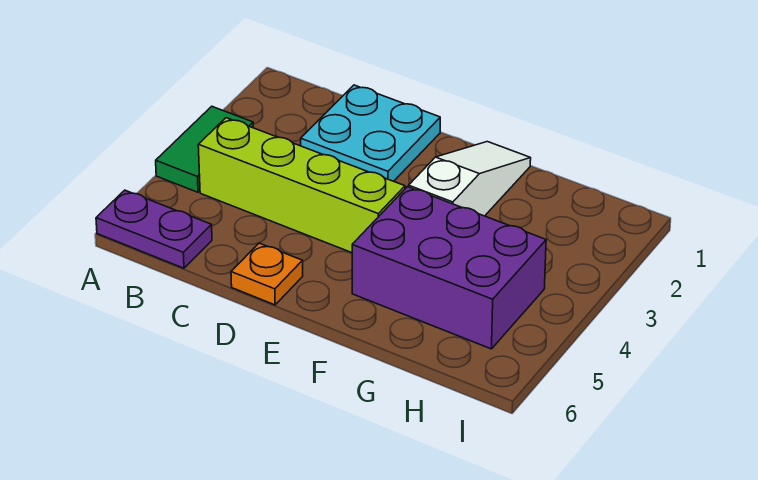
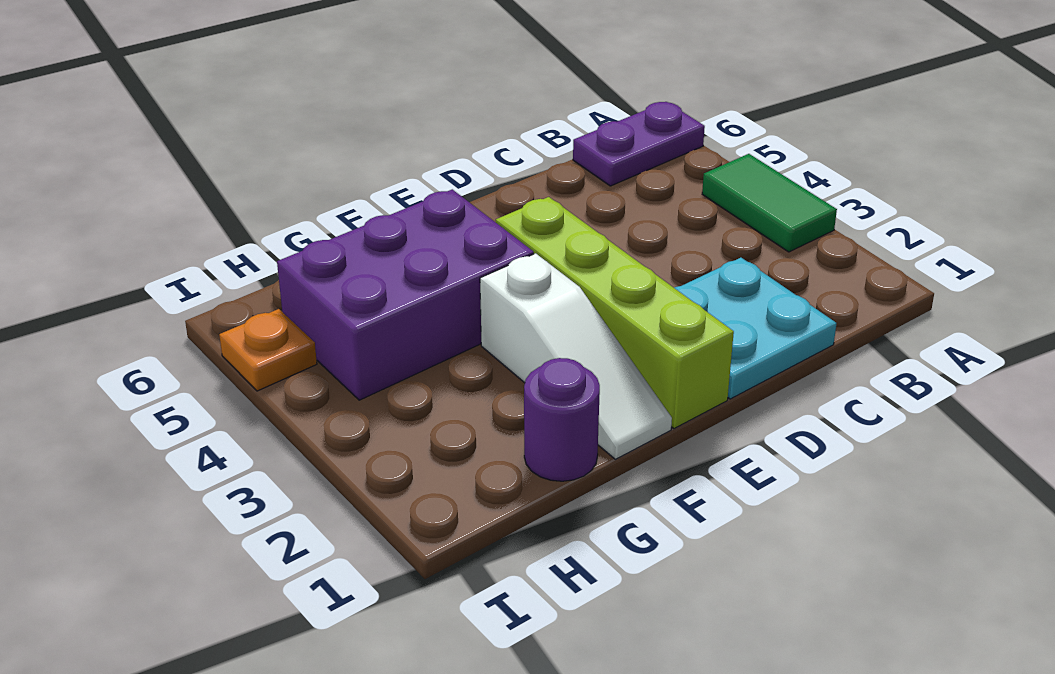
lime 1x4 brick [198,118,405,253] -> lime 1x4 brick turned to [496,197,734,429]
orange 1x1 plate [231,243,303,305] -> orange 1x1 plate moved to [219,309,317,391]
none -> purple 1x1 round brick [524,358,600,481]

